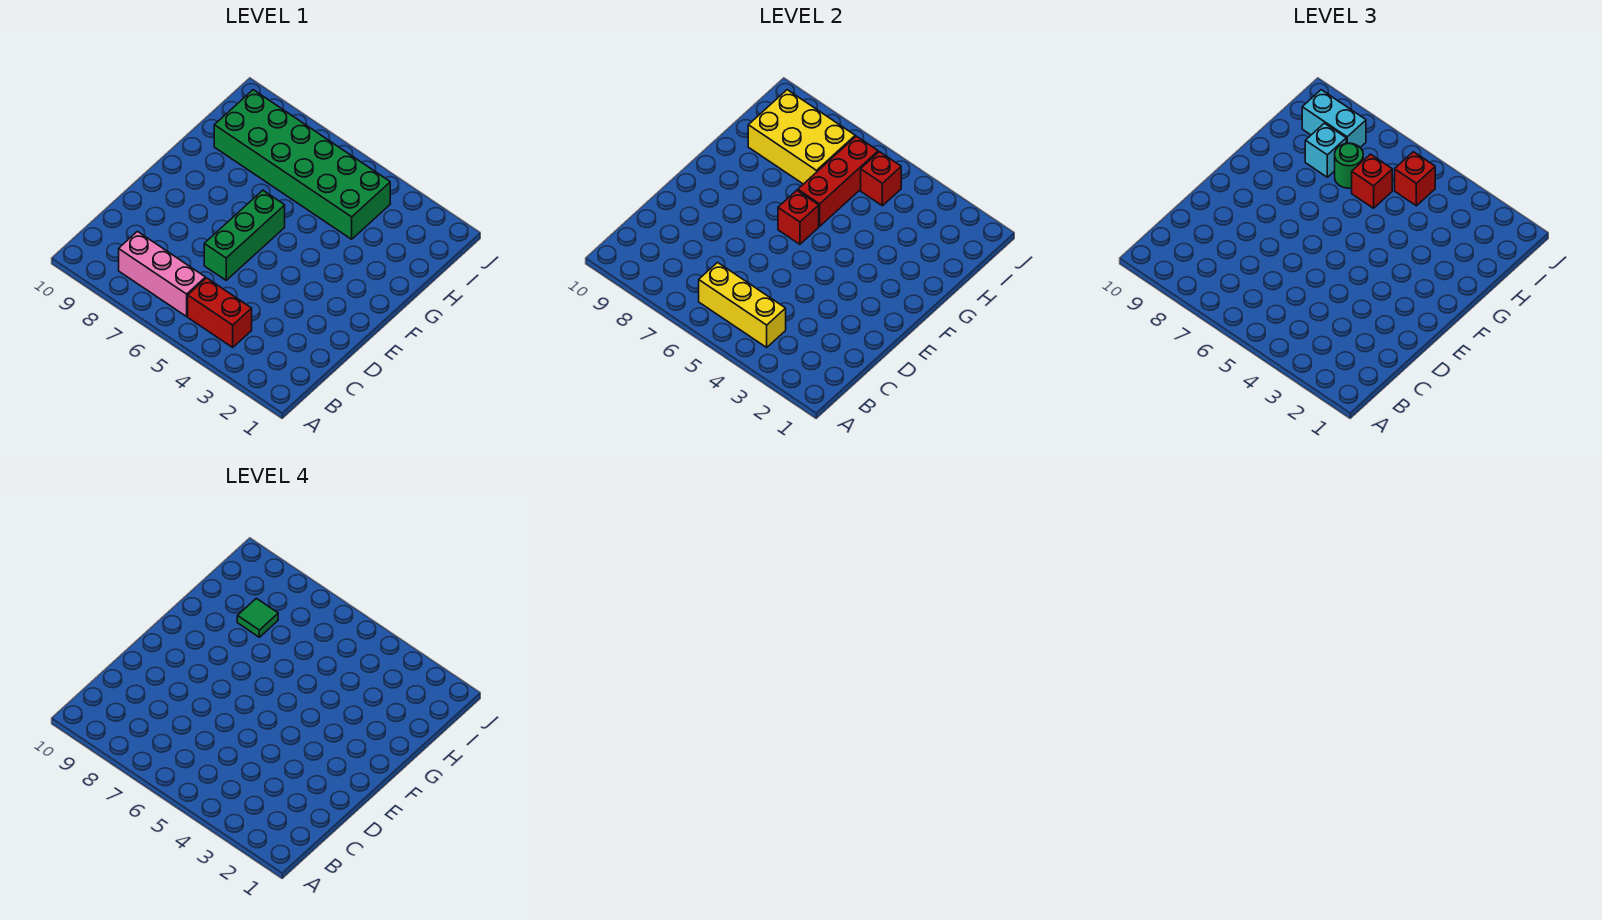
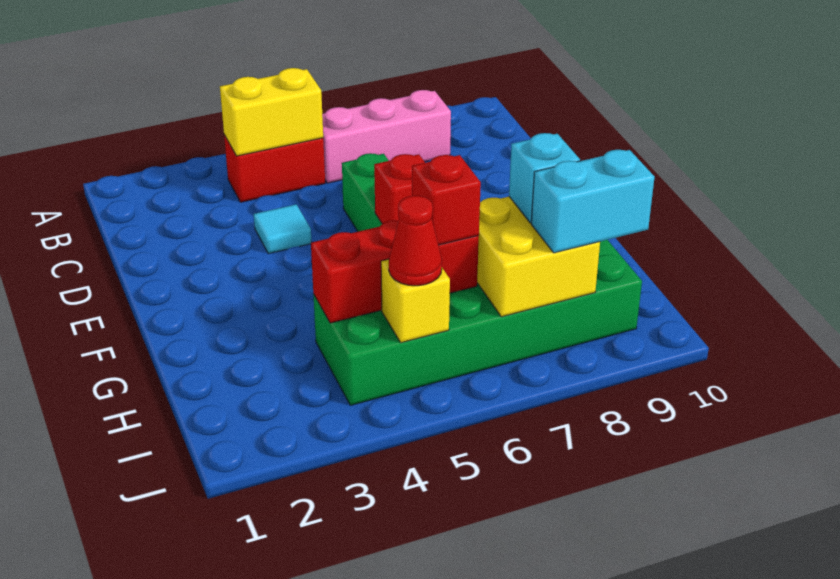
yellow 1x3 brick [699,263,786,347] -> yellow 1x2 brick [220,68,323,156]
none -> cyan 1x1 tile [254,204,312,254]
red 1x3 brick [798,136,878,226] -> red 1x3 brick turned to [311,220,479,323]
yellow 2x3 brick [748,90,855,184] -> yellow 2x2 brick [477,197,600,317]
green 1x1 round brick [1335,143,1363,188] -> none
green 1x1 tile [237,598,278,637] -> none
red 1x1 brick [861,152,901,206] -> yellow 1x1 brick [381,259,450,343]
red 1x1 brick [1395,152,1435,206] -> red 1x1 cone [389,196,442,286]

